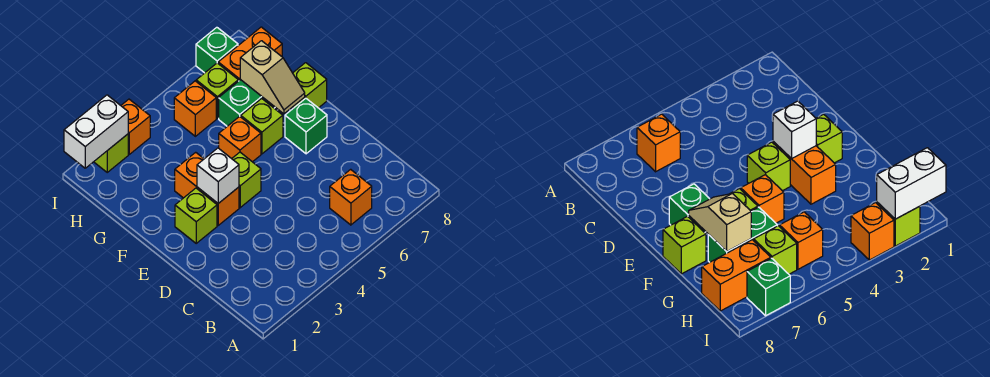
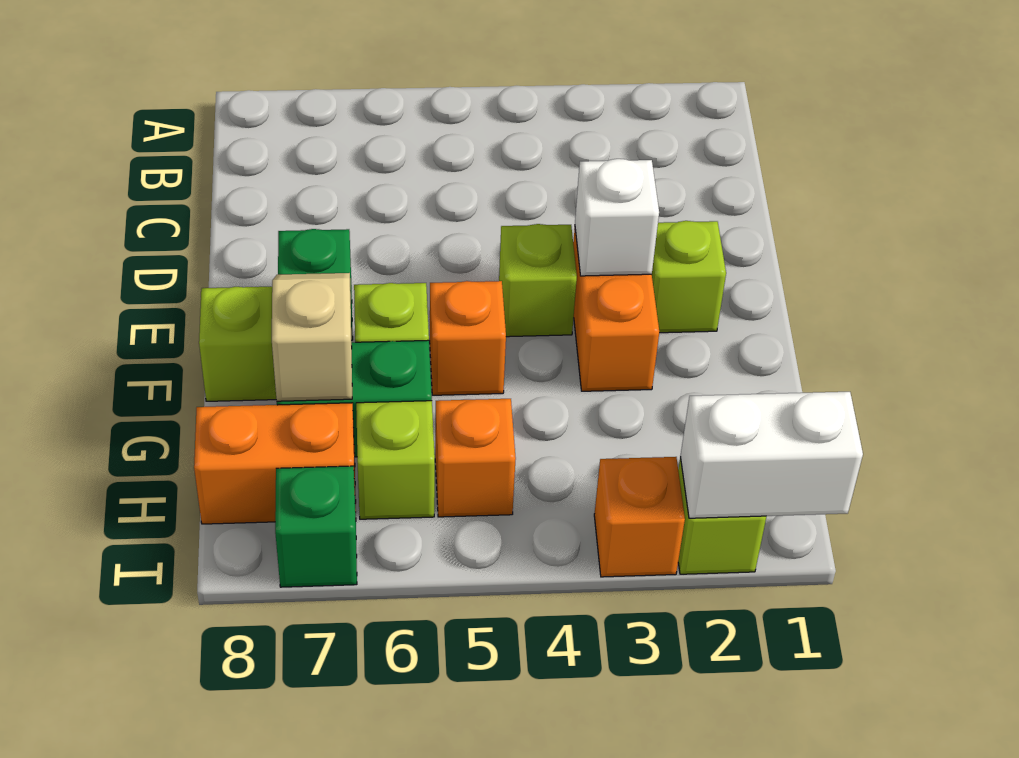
orange 1x1 brick [330,169,372,225] -> none

